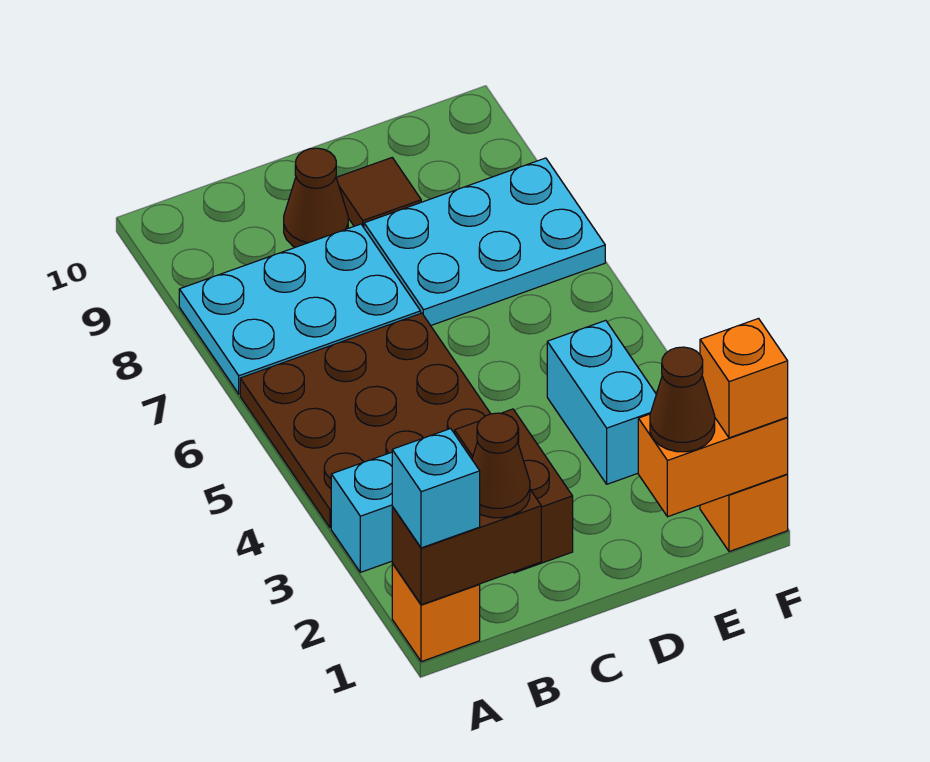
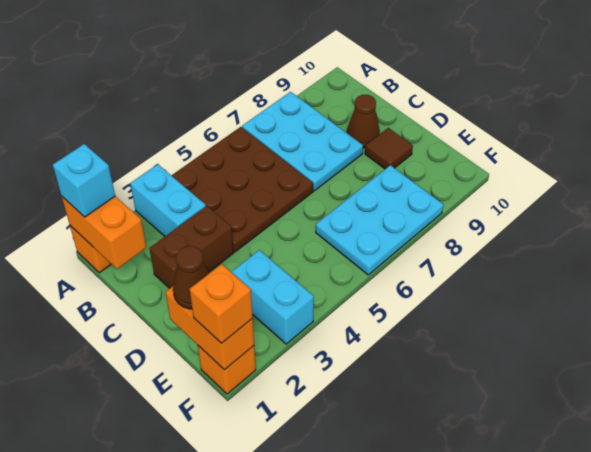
brown 1x2 brick [392,490,541,605] -> orange 1x2 brick [62,196,146,269]
brown 1x1 cone [472,413,530,518] -> none
cyan 2x3 plate [364,158,605,326] -> cyan 2x3 plate turned to [316,165,443,275]
cyan 1x2 brick [547,320,656,484] -> cyan 1x2 brick turned to [232,250,314,344]

